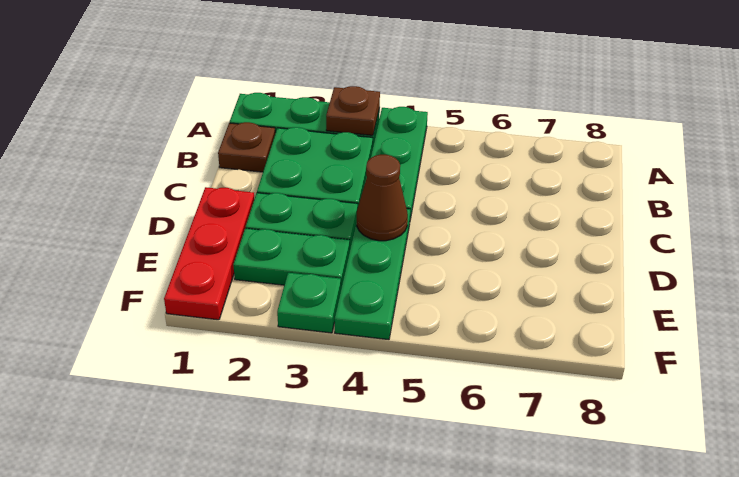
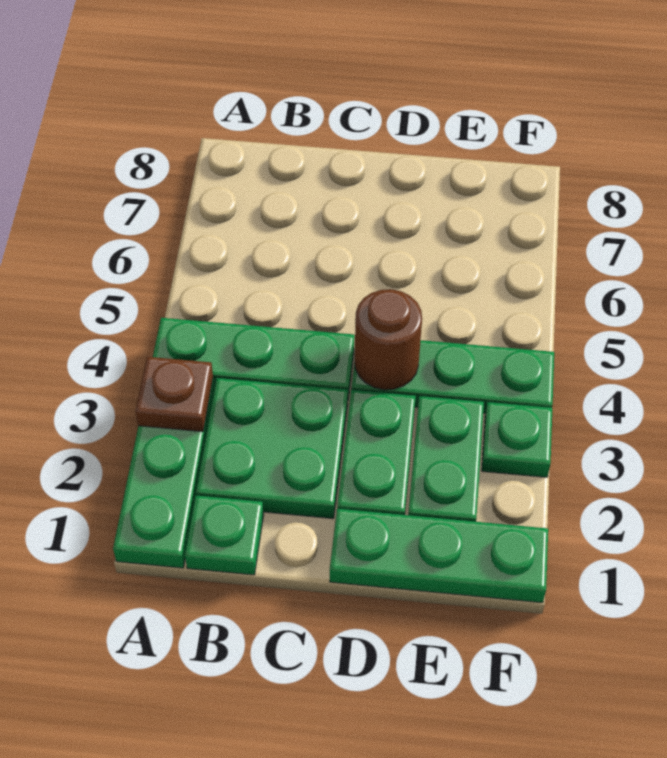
brown 1x1 plate [218,122,275,172] -> green 1x1 plate [185,496,264,575]
red 1x3 plate [164,187,254,320] -> green 1x3 plate [330,509,548,603]
brown 1x1 cone [357,155,408,241] -> brown 1x1 round brick [355,289,422,390]

